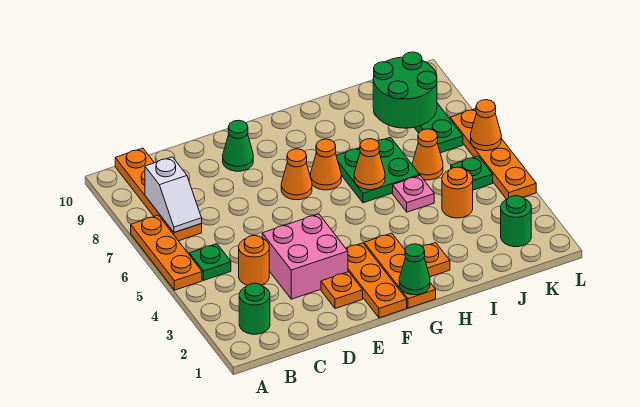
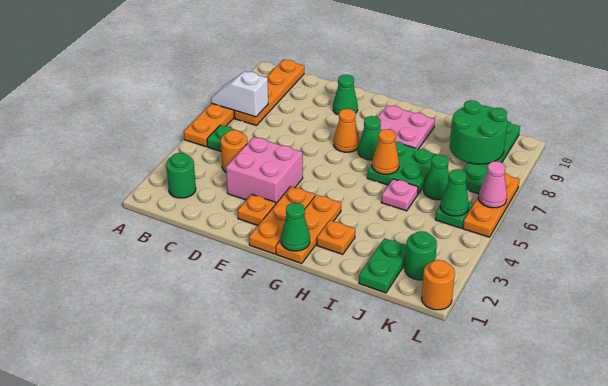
white 1x2 slope [145,157,202,232] -> white 1x2 slope turned to [211,71,268,117]
orange 1x1 cone [311,139,341,190] -> green 1x1 cone [358,116,381,160]
none -> pink 2x2 plate [378,105,435,149]
none -> green 1x2 plate [359,238,406,293]
orange 1x1 round brick [442,167,473,218] -> orange 1x1 round brick moved to [421,260,455,310]
orange 1x1 cone [412,129,443,180] -> green 1x1 cone [424,154,449,200]
none -> green 1x1 cone [440,169,469,216]
orange 1x4 plate [450,109,536,199] -> orange 1x3 plate [463,173,520,237]
orange 1x1 cone [471,100,501,151] -> pink 1x1 cone [478,161,507,208]

